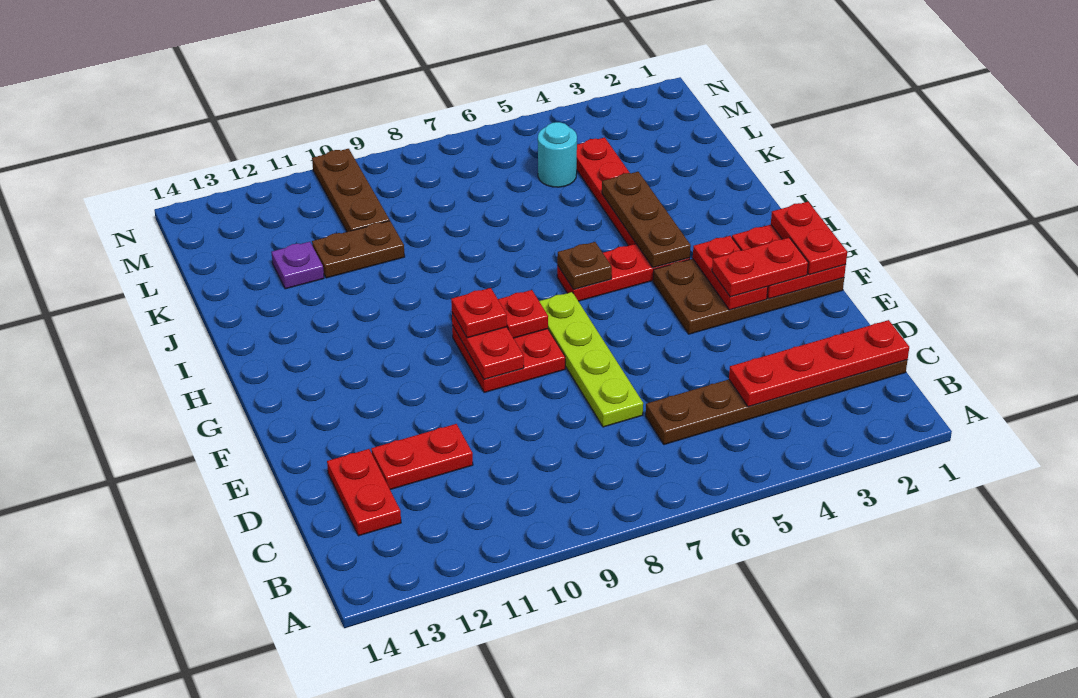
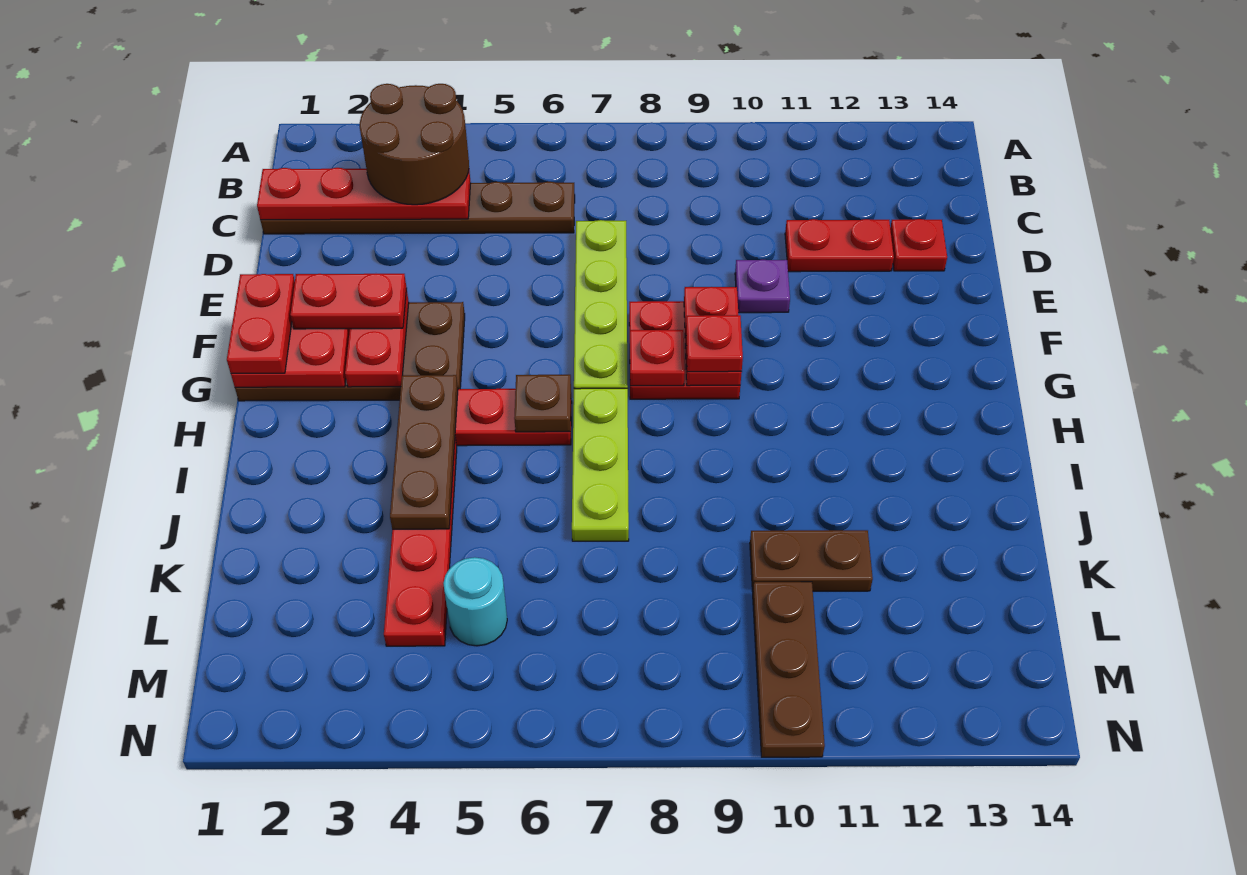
none -> brown 2x2 round brick [360,84,469,205]
red 1x2 plate [327,449,401,536] -> red 1x1 plate [890,219,947,271]
none -> lime 1x3 plate [572,388,629,541]
purple 1x1 plate [271,242,324,289] -> purple 1x1 plate moved to [735,260,790,313]

